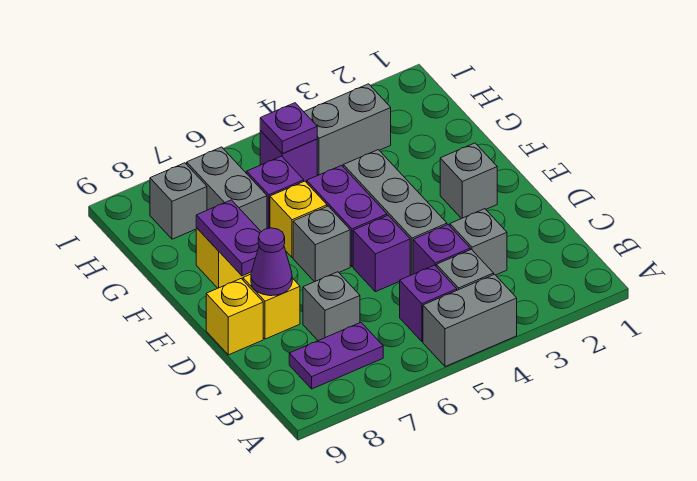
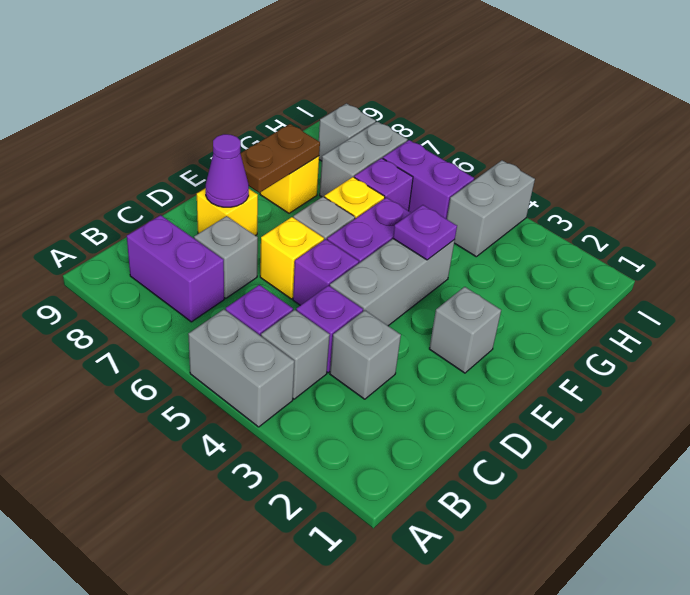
purple 1x2 plate [289,323,383,389] -> purple 1x2 brick [127,215,224,322]
yellow 1x1 brick [206,279,263,355] -> yellow 1x1 brick moved to [260,217,324,299]
purple 1x2 plate [196,200,261,276] -> brown 1x2 plate [240,124,320,193]
grey 1x2 brick [304,84,391,175] -> grey 1x2 brick turned to [447,160,535,257]
purple 1x1 brick [260,131,317,182] -> purple 1x2 brick [383,140,474,219]
purple 1x1 plate [260,103,317,154] -> purple 1x1 plate moved to [393,205,457,260]

